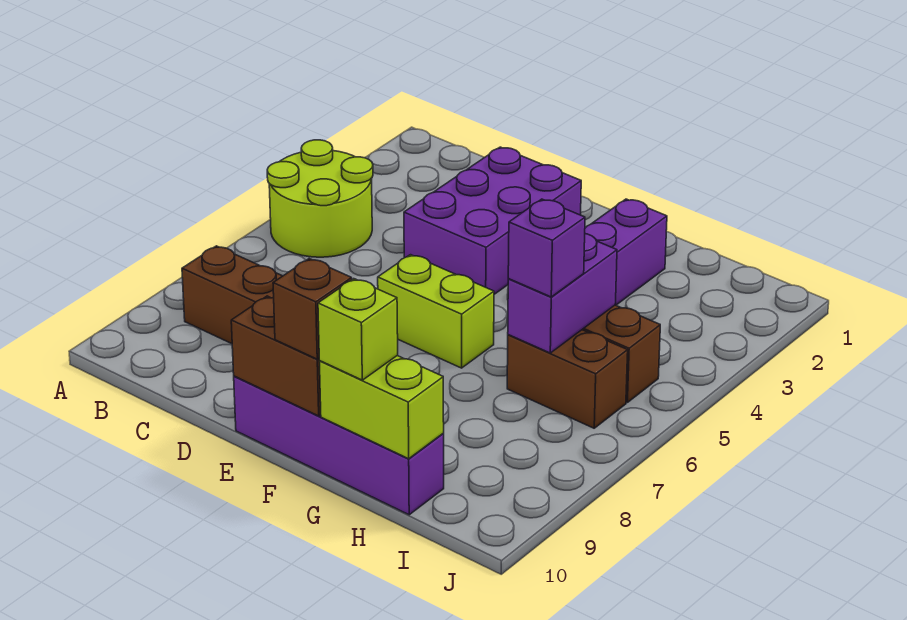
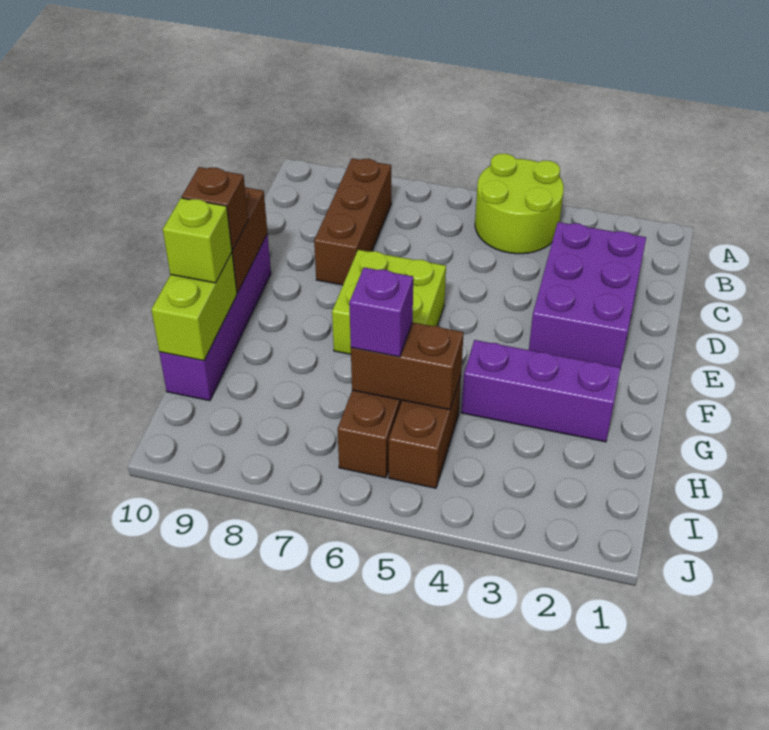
purple 2x3 brick [404,147,581,294] -> purple 2x3 brick turned to [529,222,646,368]
lime 1x2 brick [378,255,494,368] -> lime 2x2 brick [332,250,446,354]
purple 1x2 brick [508,234,617,353] -> brown 1x2 brick [351,322,464,410]

